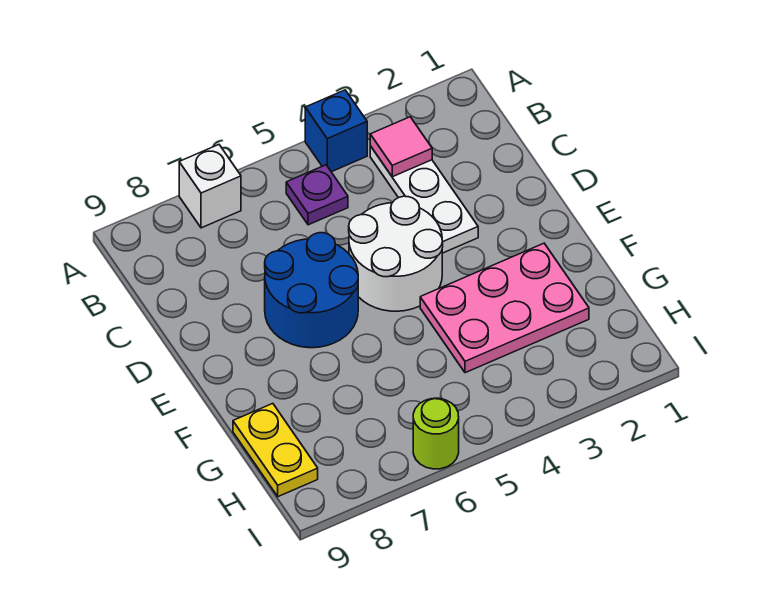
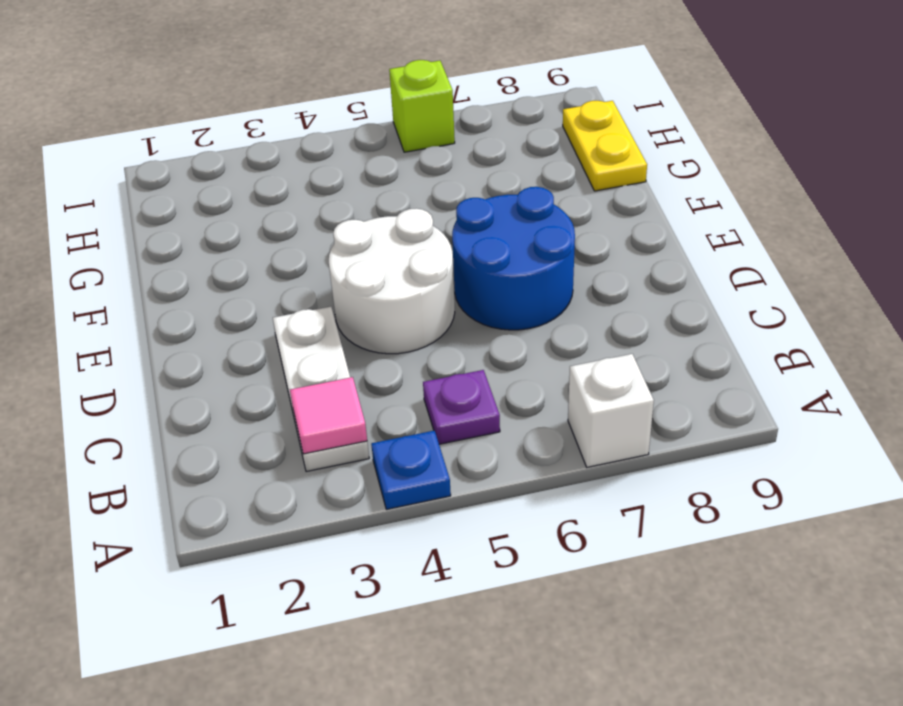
blue 1x1 brick [305,90,367,172] -> blue 1x1 plate [371,431,451,509]
pink 2x3 plate [420,243,589,373] -> none
lime 1x1 round brick [413,398,459,469] -> lime 1x1 brick [389,60,455,152]

